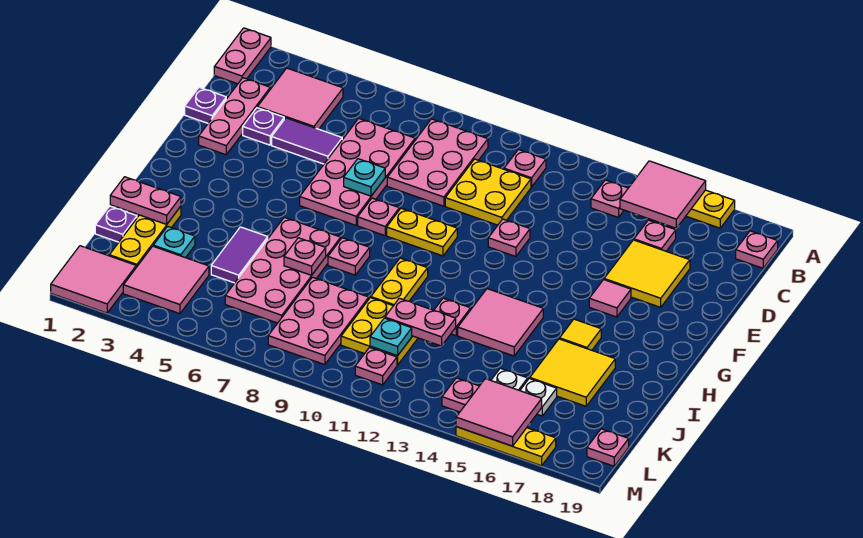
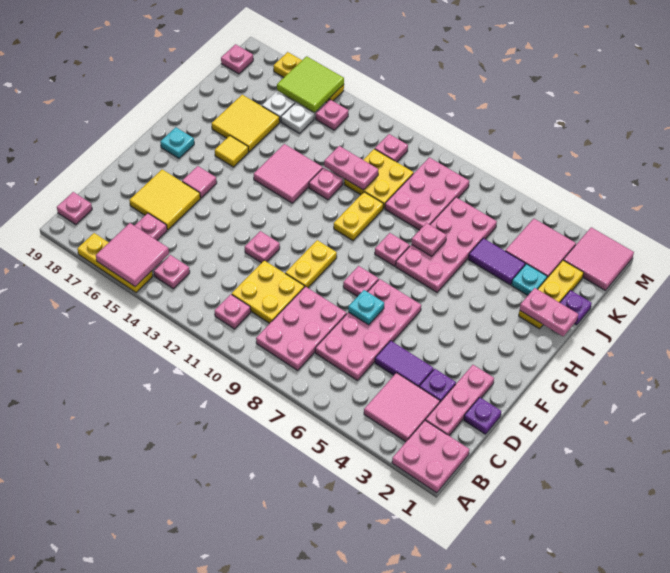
pink 1x2 plate [214,28,271,84] -> pink 2x2 plate [392,420,469,493]
yellow 1x2 plate [387,208,457,256] -> yellow 1x2 plate turned to [285,240,337,288]
purple 1x2 tile [211,227,268,283] -> purple 1x2 tile turned to [468,238,525,285]
cyan 1x1 plate [370,318,412,356] -> cyan 1x1 plate moved to [160,127,194,158]
pink 2x2 tile [456,379,542,446] -> lime 2x2 tile [277,56,344,112]

